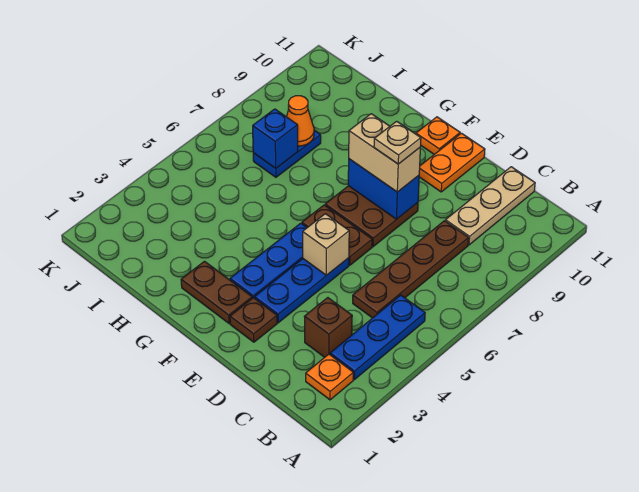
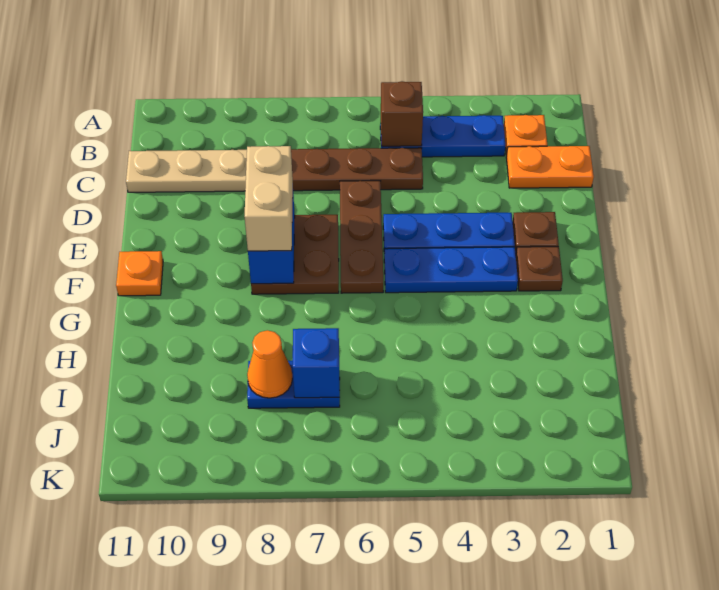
brown 1x1 brick [304,298,352,357] -> brown 1x1 brick moved to [381,81,423,146]
tan 1x1 brick [303,214,349,275] -> none
brown 1x2 plate [302,205,372,265] -> brown 1x3 plate [340,181,383,293]
tan 1x1 plate [374,121,421,164] -> none
orange 1x2 plate [419,133,485,192] -> orange 1x2 plate moved to [506,146,594,188]
brown 1x2 plate [181,261,252,324] -> brown 1x1 plate [516,247,563,291]

